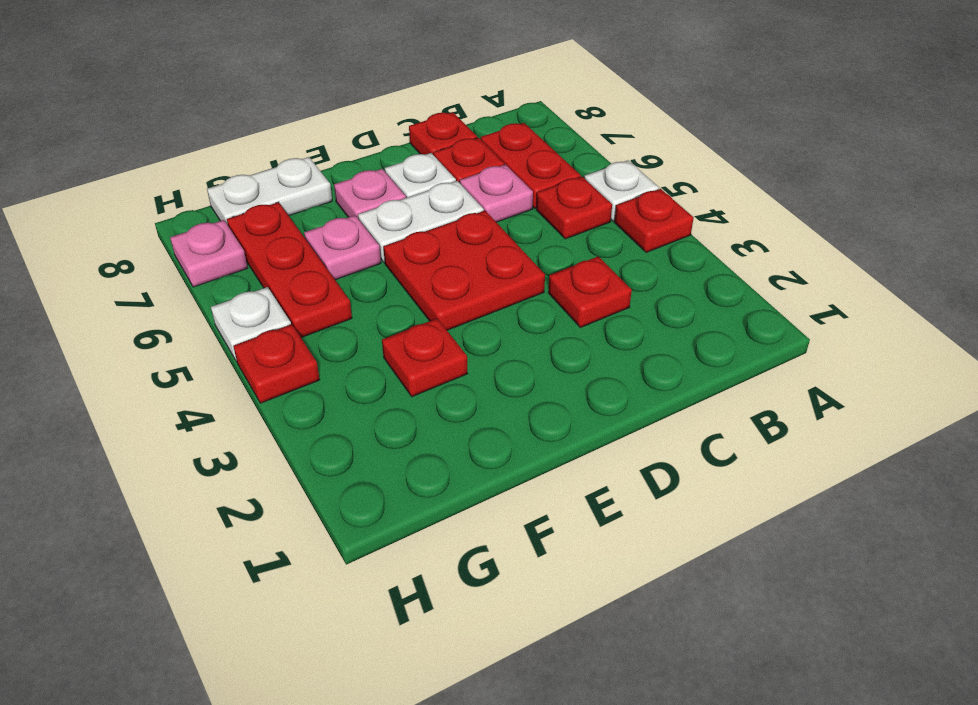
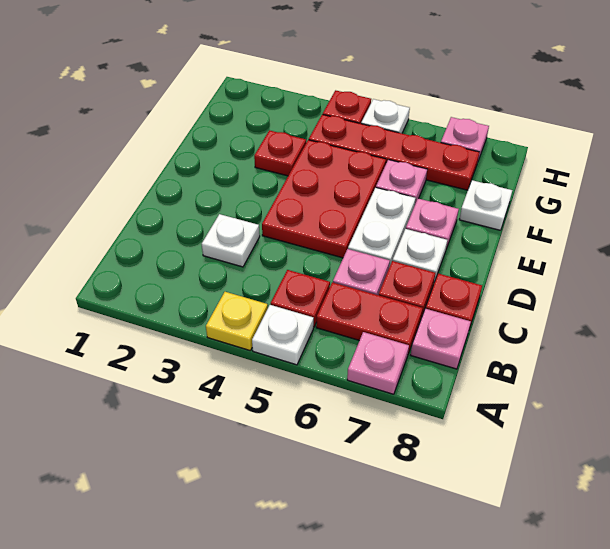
red 1x1 plate [614,189,694,252] -> yellow 1x1 plate [206,292,268,350]
none -> pink 1x1 plate [347,332,409,394]
none -> pink 1x1 plate [411,309,471,369]
red 1x1 plate [548,257,632,328] -> white 1x1 plate [202,214,260,267]
red 2x2 plate [383,211,545,330] -> red 2x3 plate [262,140,386,258]
white 1x2 plate [207,157,332,225] -> white 1x1 plate [459,180,512,230]
red 1x3 plate [227,202,352,337] -> red 1x4 plate [309,114,480,190]

